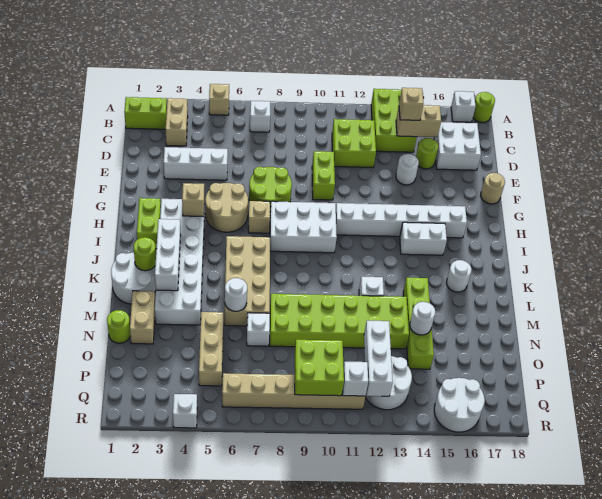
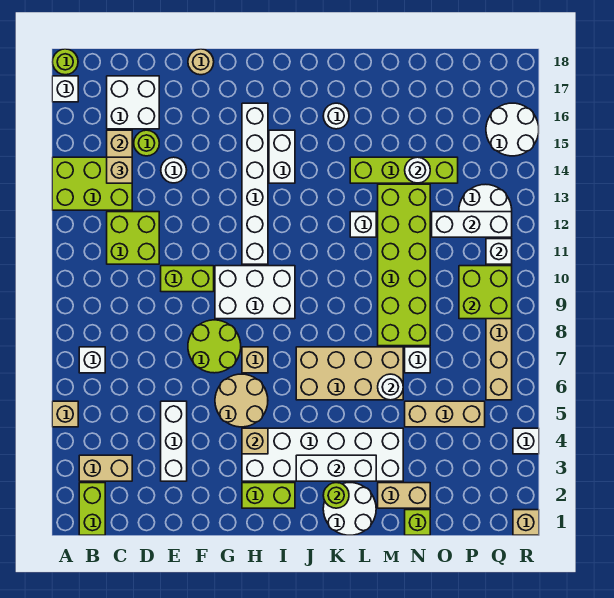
white 2x3 brick [270,201,337,253] -> white 2x3 brick turned to [215,266,295,319]
lime 1x1 round brick [107,310,130,343] -> lime 1x1 brick [405,510,430,535]
none -> tan 1x1 brick [513,510,539,535]

